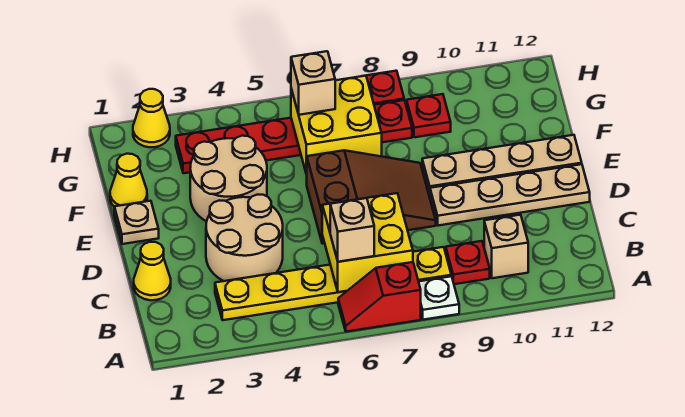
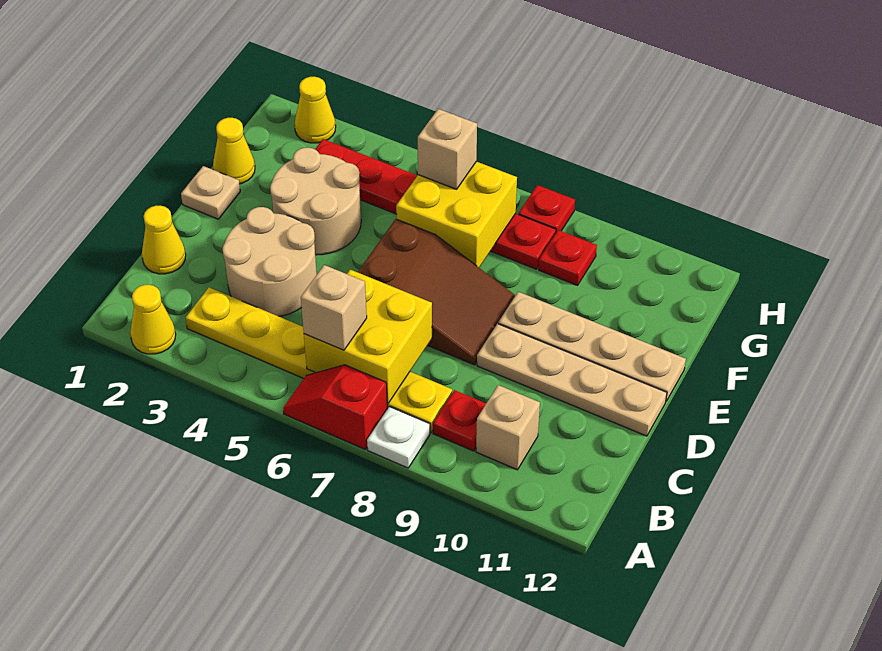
none -> yellow 1x1 cone [130,285,176,354]

